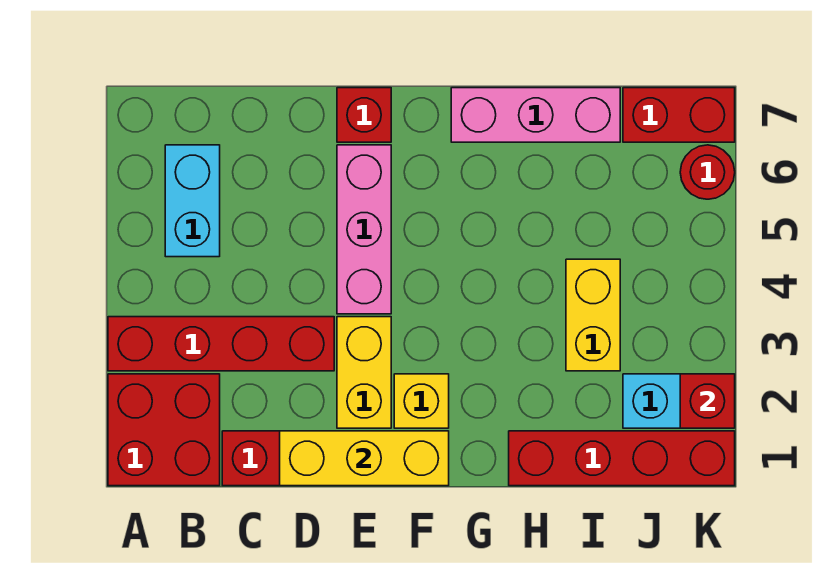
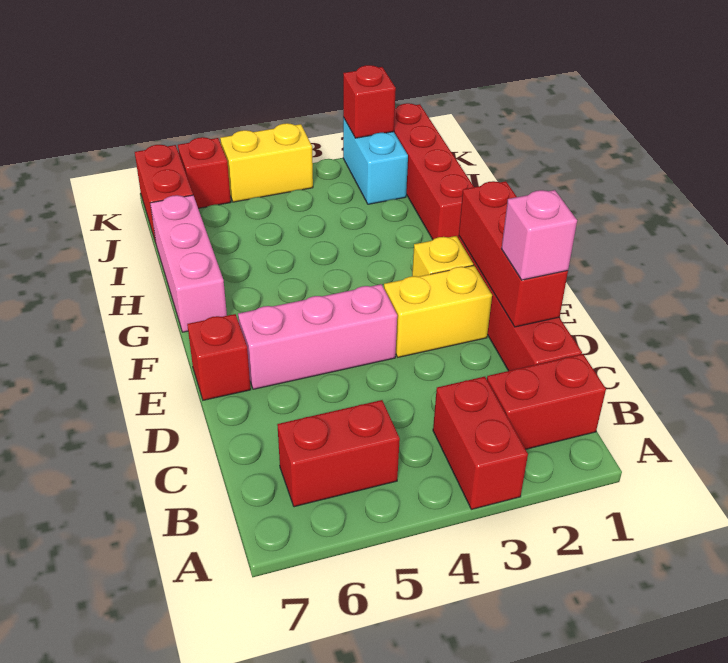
red 2x2 brick [108,374,220,486] -> red 1x2 brick [487,354,606,449]
red 1x4 brick [108,317,334,371] -> red 1x2 brick [433,377,528,509]
cyan 1x2 brick [165,145,220,257] -> red 1x2 brick [277,400,400,507]
yellow 1x3 brick [280,431,449,486] -> red 1x3 brick [459,181,568,327]
none -> pink 1x1 brick [501,190,577,280]
yellow 1x2 brick [566,259,620,371] -> yellow 1x2 brick moved to [220,123,313,202]
red 1x1 round brick [680,145,735,199] -> red 1x1 brick [178,137,231,208]

